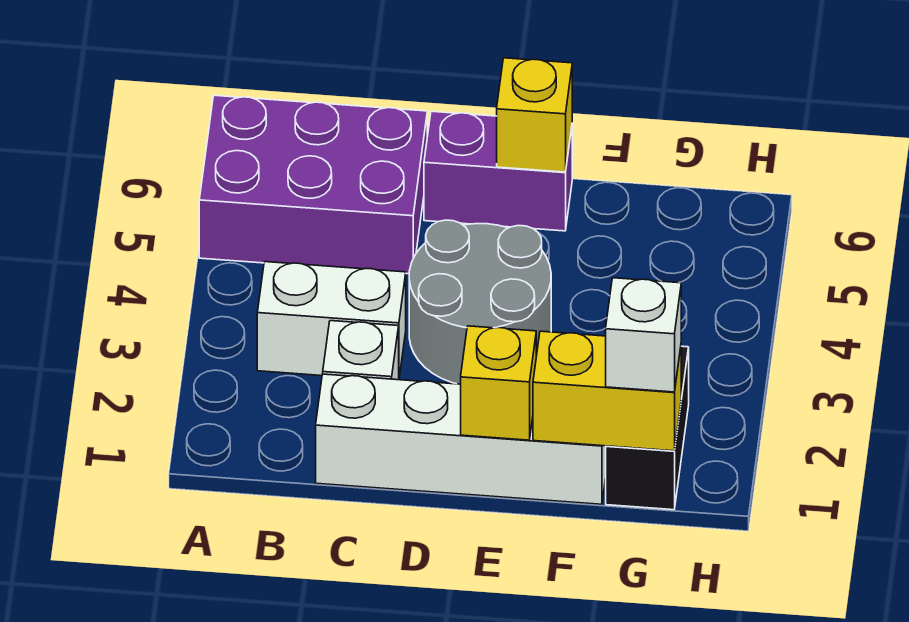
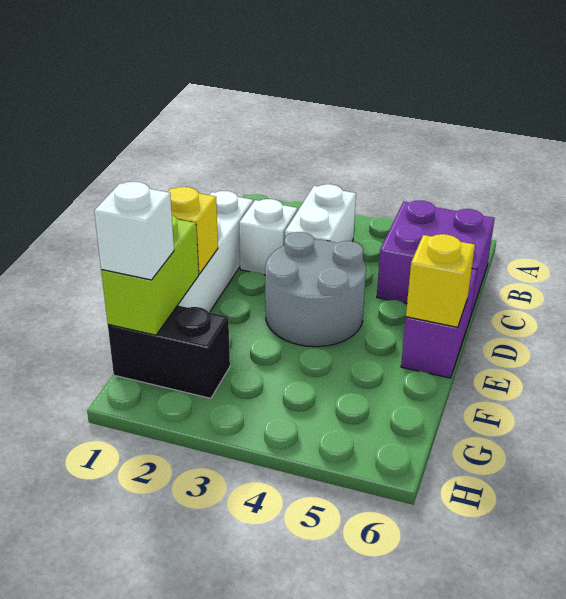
purple 2x3 brick [199,95,427,274] -> purple 2x2 brick [377,200,495,314]
yellow 1x2 brick [533,331,681,451] -> lime 1x2 brick [101,215,199,335]

